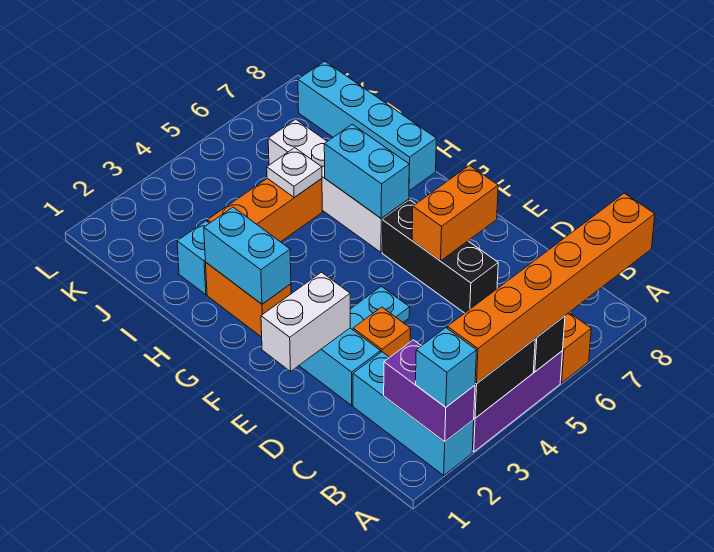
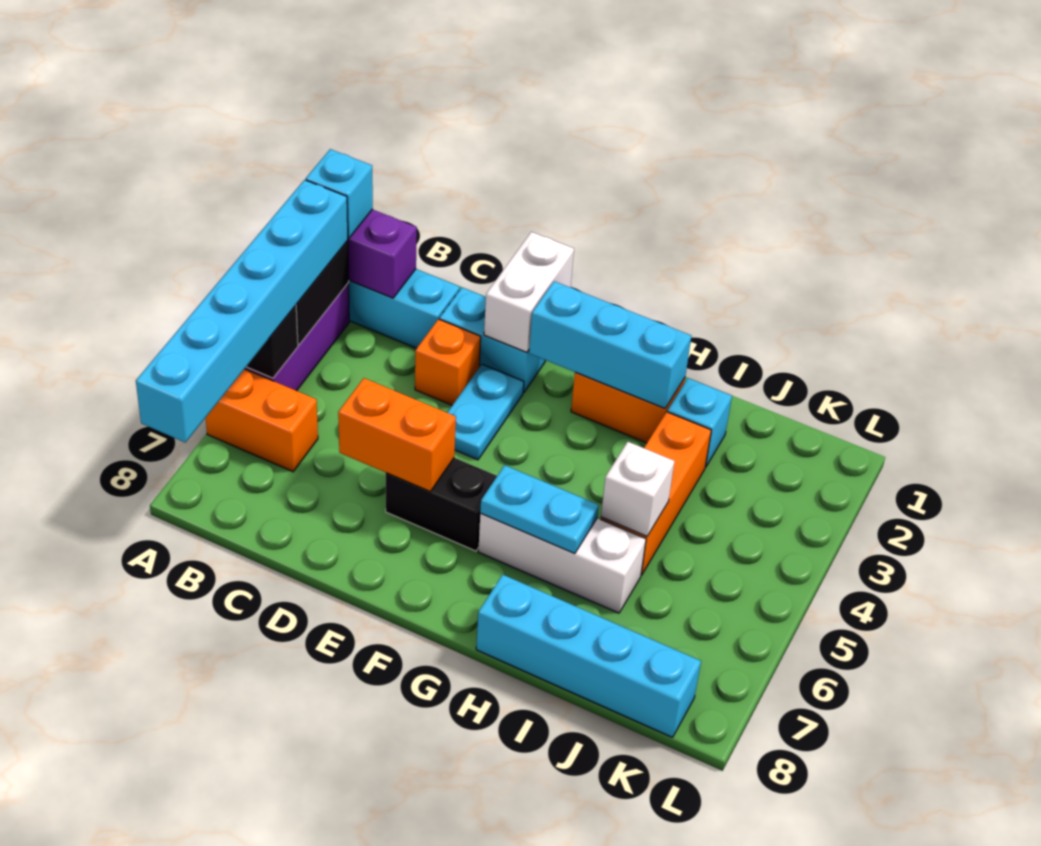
orange 1x6 brick [447,193,655,384] -> cyan 1x6 brick [136,180,348,442]
black 1x3 brick [382,200,498,313] -> black 1x2 brick [386,458,497,551]
orange 1x2 brick [412,165,498,261] -> orange 1x2 brick turned to [338,378,456,491]
cyan 1x2 brick [204,207,291,304] -> cyan 1x3 brick [529,281,691,408]
white 1x4 brick [268,119,409,252] -> white 1x3 brick [478,514,646,613]
cyan 1x2 brick [324,124,409,218] -> cyan 1x2 plate [480,465,599,554]
white 1x1 plate [267,148,322,198] -> white 1x1 brick [601,442,675,536]

